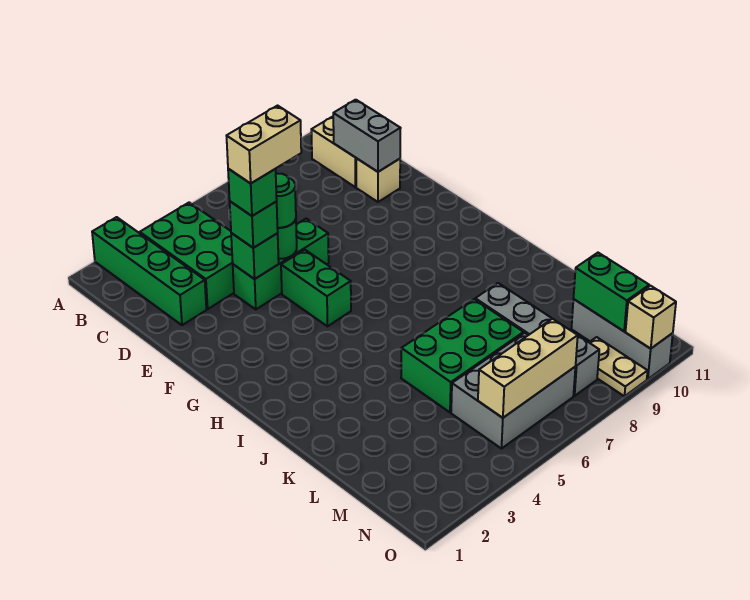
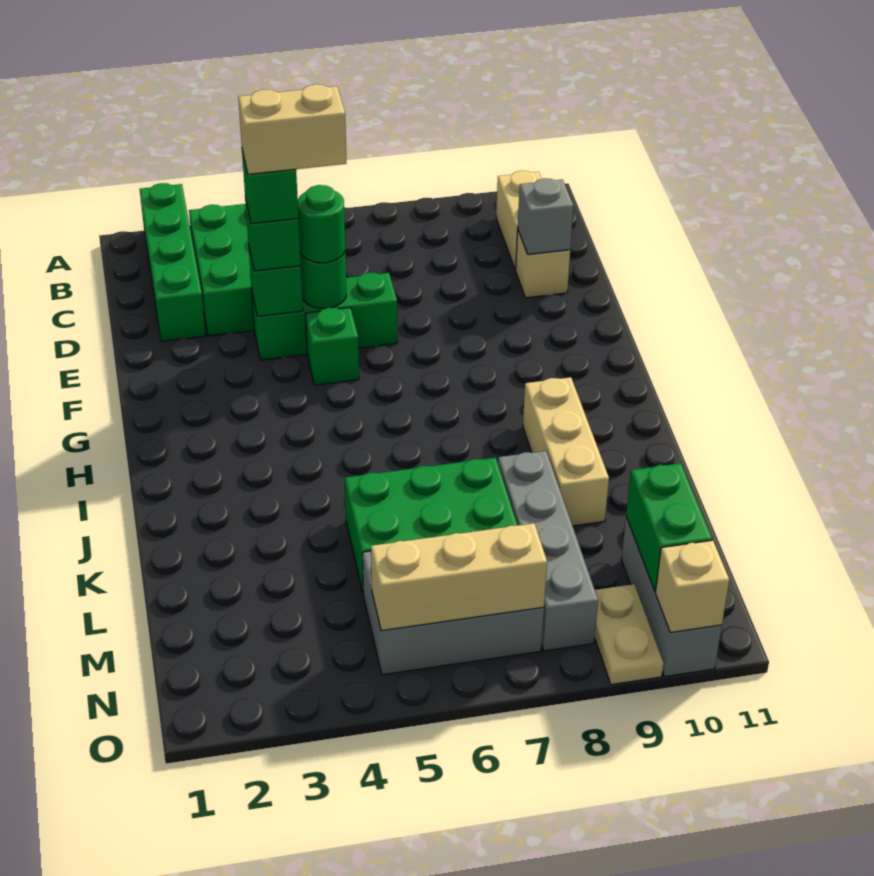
grey 1x2 brick [333,100,401,172] -> grey 1x1 brick [518,178,573,255]
green 1x2 brick [281,250,351,326] -> green 1x1 brick [305,308,359,385]
none -> tan 1x3 brick [523,377,609,526]

